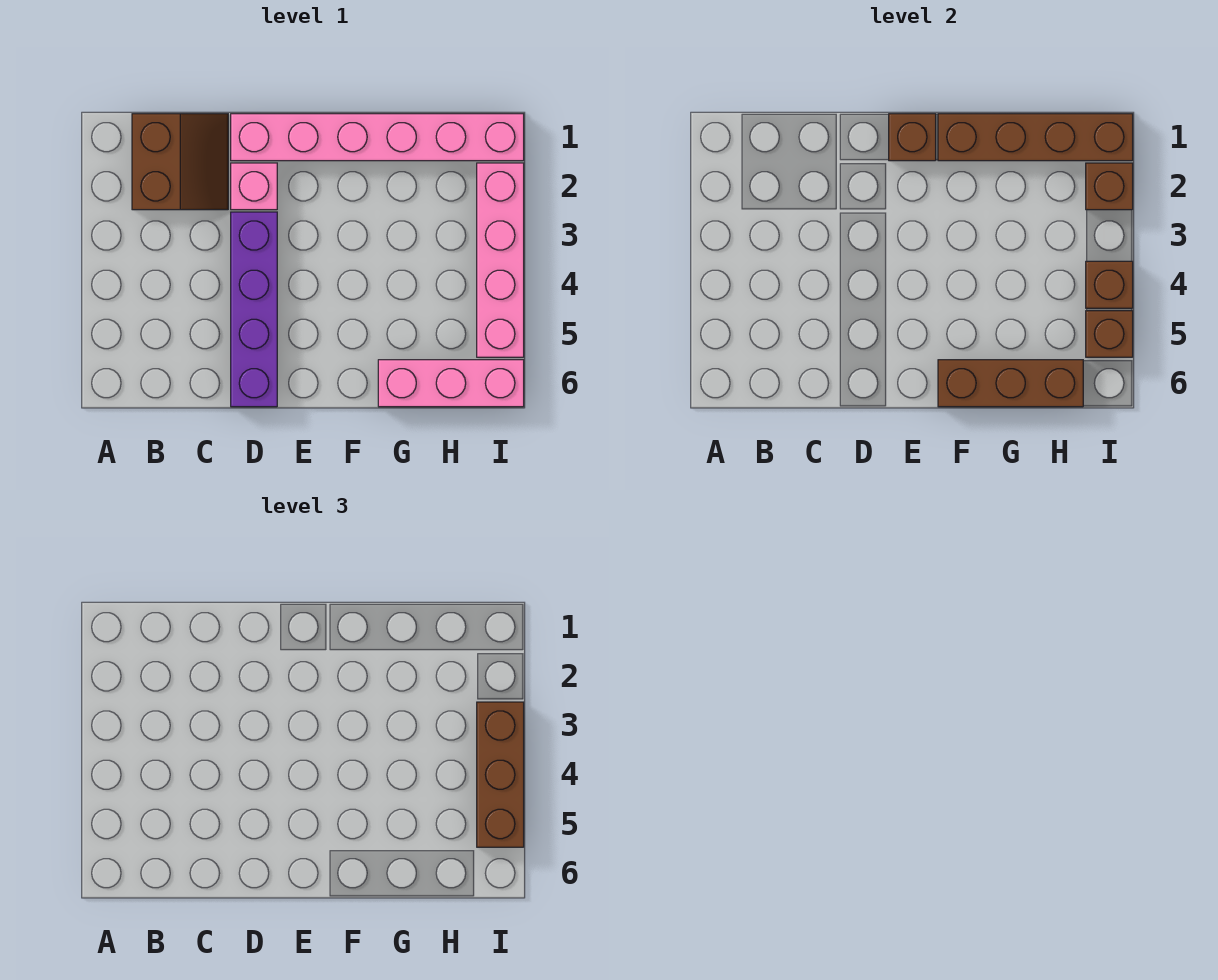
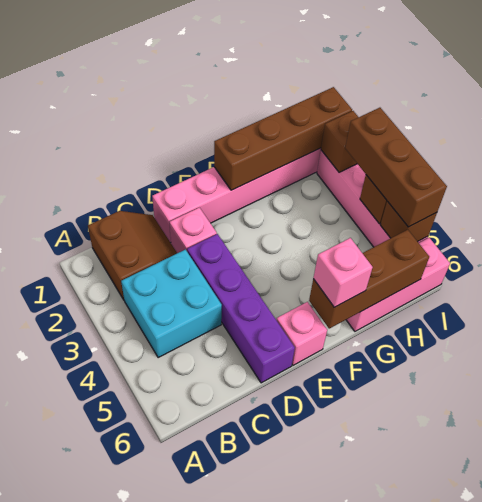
none -> cyan 2x2 brick [121,250,222,358]
brown 1x1 brick [889,114,936,161] -> none
none -> pink 1x1 brick [277,302,327,365]
none -> pink 1x1 brick [313,238,373,307]

